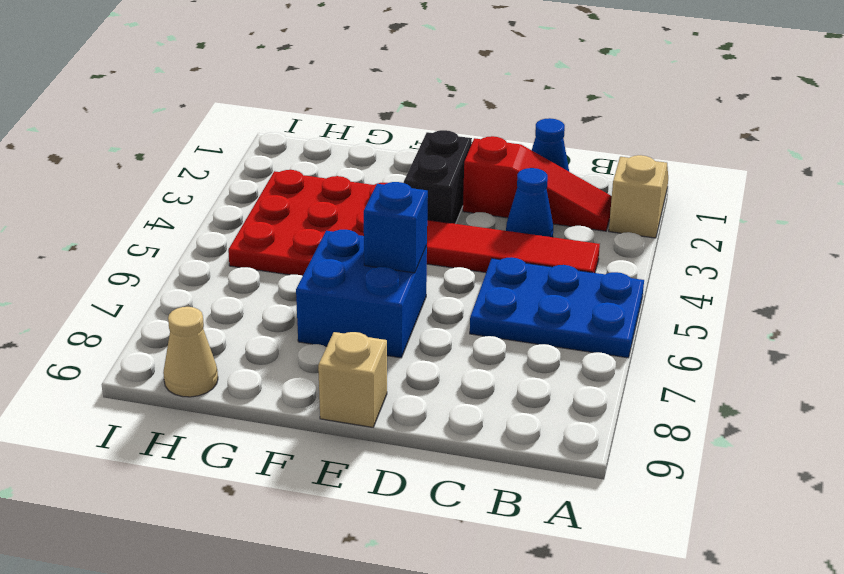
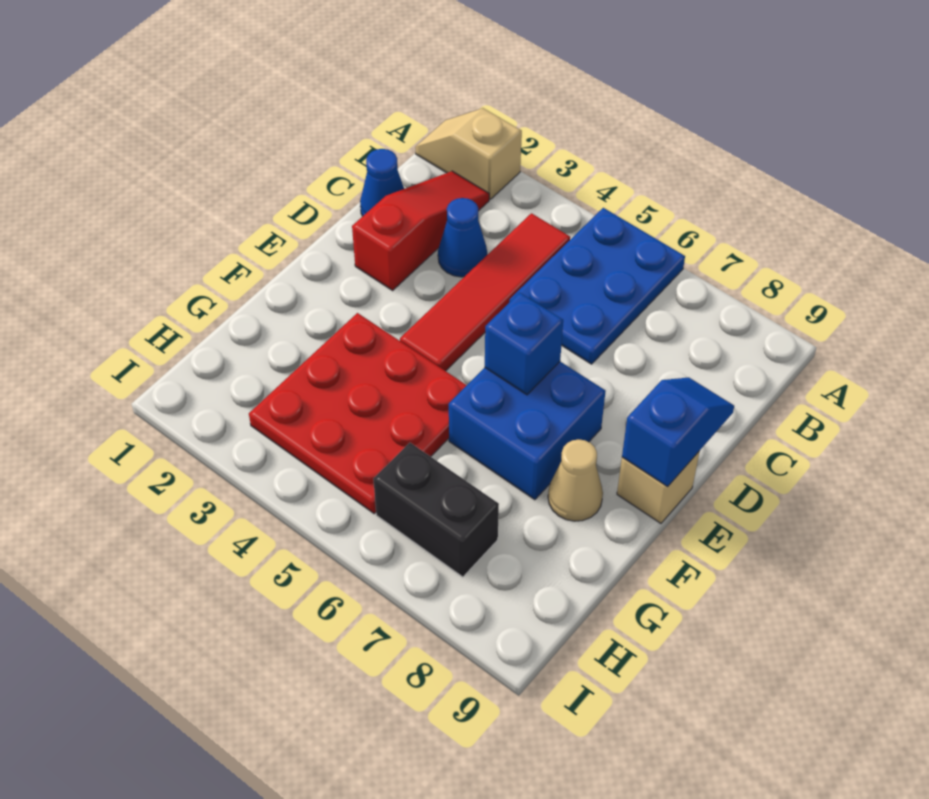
none -> blue 1x2 slope [622,377,734,486]
black 1x2 brick [404,130,472,224] -> black 1x2 brick moved to [373,443,499,577]
tan 1x1 cone [163,307,218,397] -> tan 1x1 cone moved to [548,439,603,521]

